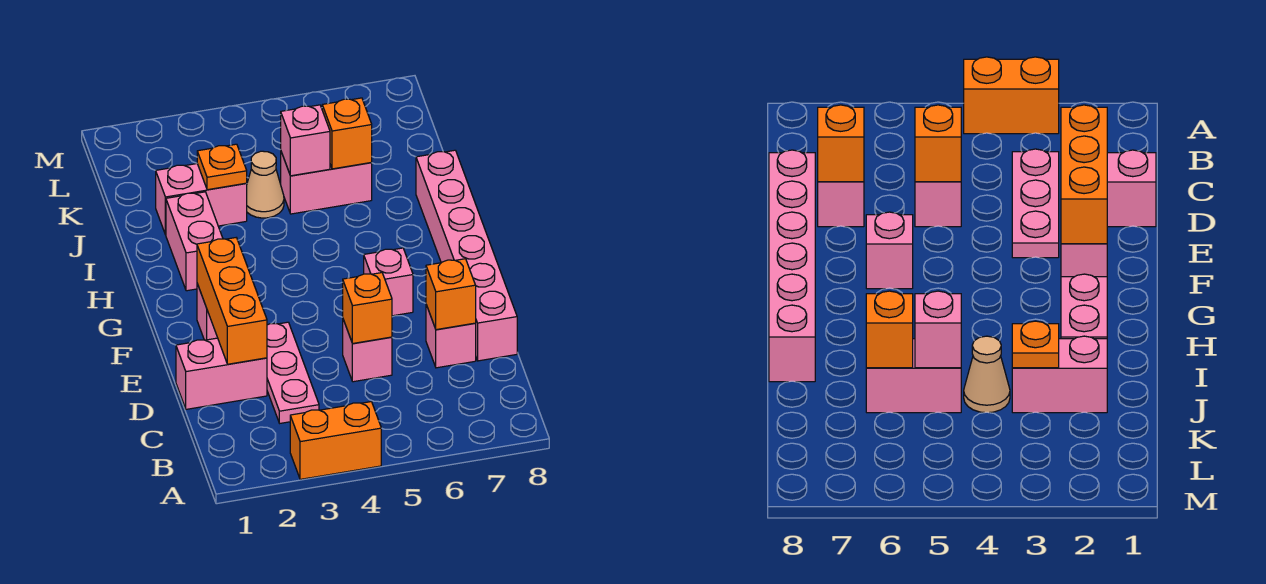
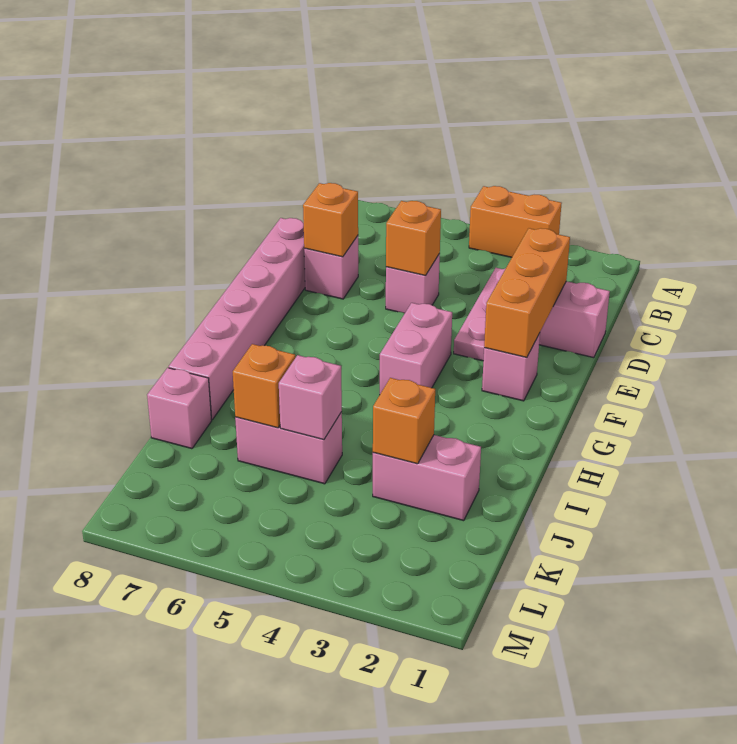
pink 1x1 brick [364,248,413,316] -> pink 1x1 brick moved to [147,368,212,449]
pink 1x2 brick [166,192,223,291] -> pink 1x2 brick moved to [380,303,452,394]
orange 1x1 plate [197,144,247,190] -> orange 1x1 brick [373,378,435,464]
tan 1x1 cone [247,151,284,218] -> none

